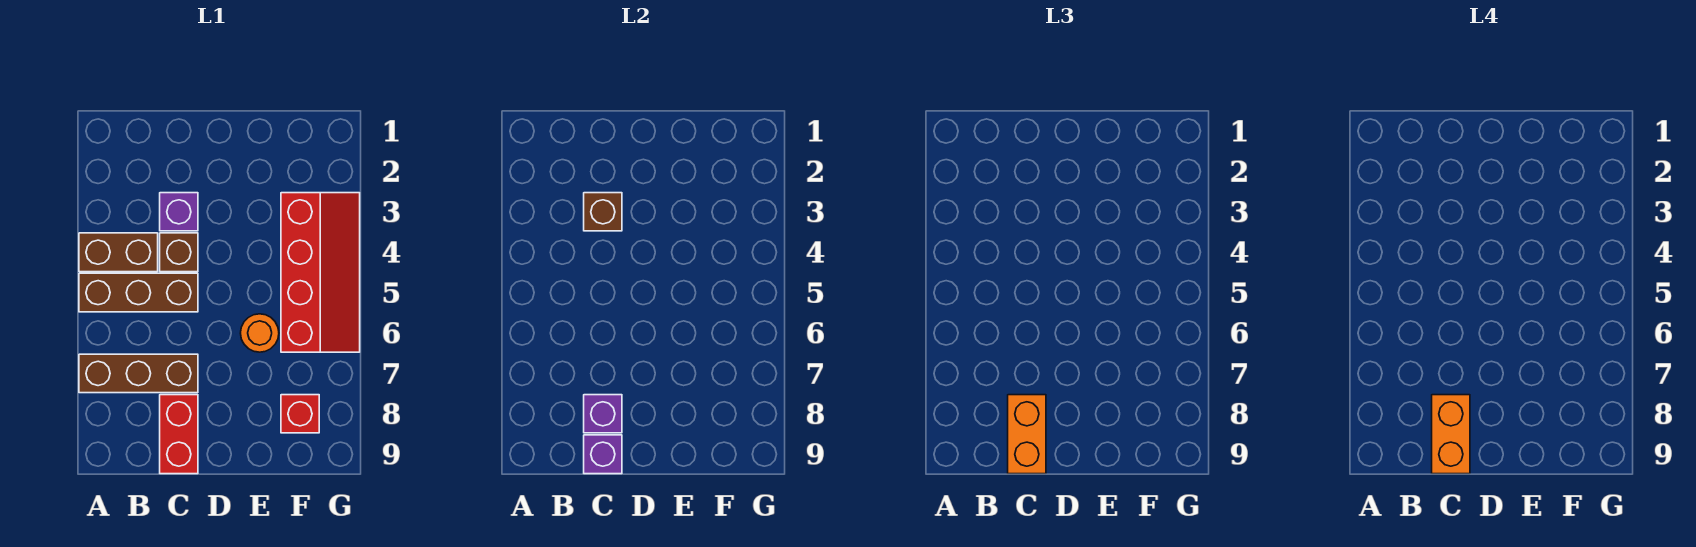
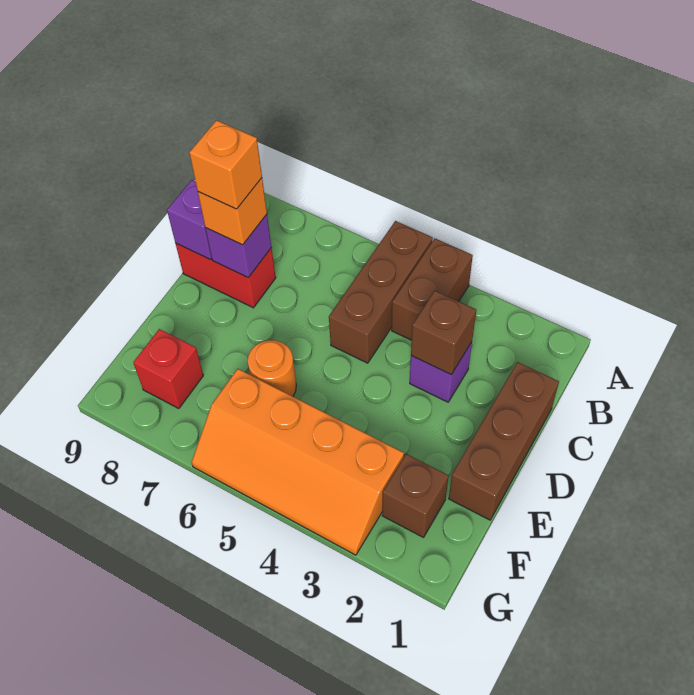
brown 1x3 brick [79,354,198,393] -> brown 1x3 brick moved to [449,362,559,520]
brown 1x1 brick [160,233,198,272] -> brown 1x1 brick moved to [382,454,448,538]
orange 1x2 brick [1008,395,1046,474] -> orange 1x1 brick [198,178,267,245]
orange 1x2 brick [1432,395,1470,474] -> orange 1x1 brick [189,120,262,209]
red 2x4 slope [281,193,360,352] -> orange 2x4 slope [192,369,404,555]

